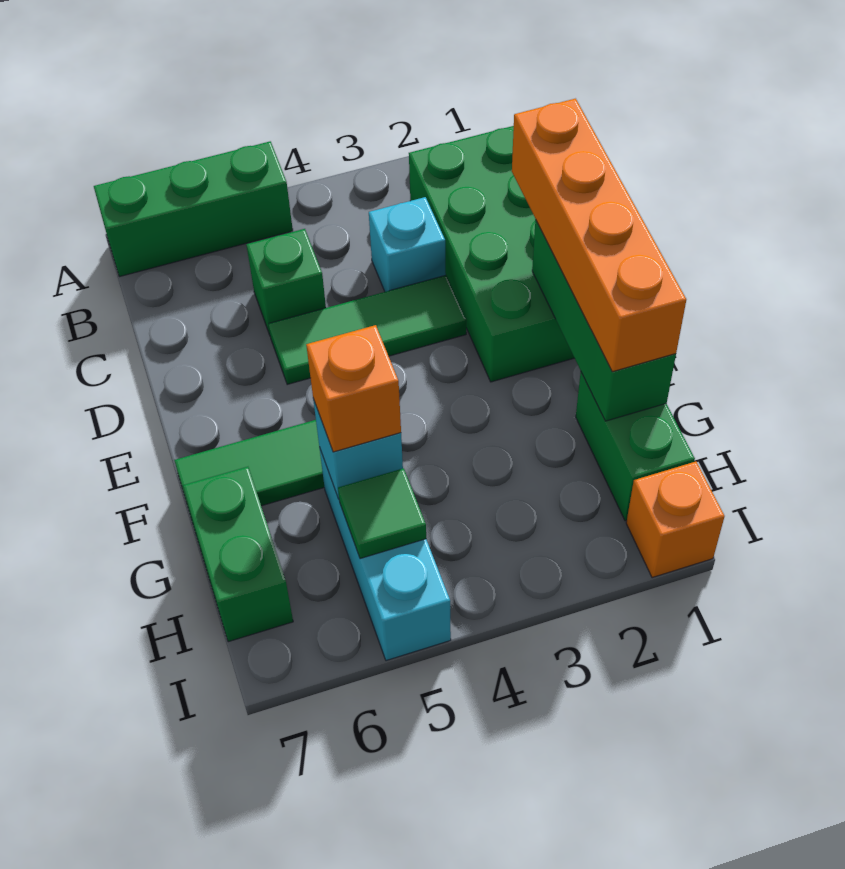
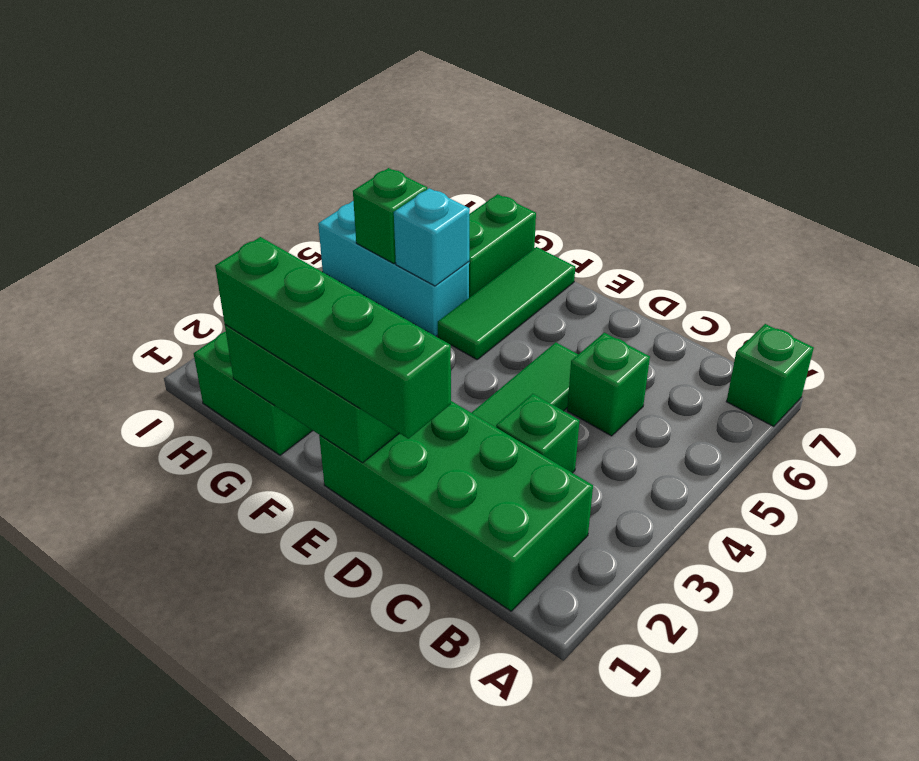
green 1x3 brick [94,141,293,277] -> green 1x1 brick [726,324,814,427]
cyan 1x1 brick [369,197,446,292] -> green 1x1 brick [496,394,580,473]
orange 1x4 brick [512,99,686,372] -> green 1x4 brick [215,237,451,439]
orange 1x1 brick [306,325,401,452] -> none
green 1x2 brick [183,467,293,642] -> green 1x2 brick turned to [469,194,536,298]
green 1x1 tile [338,468,426,559] -> green 1x1 brick [353,168,427,264]
orange 1x1 brick [626,462,725,578] -> none

